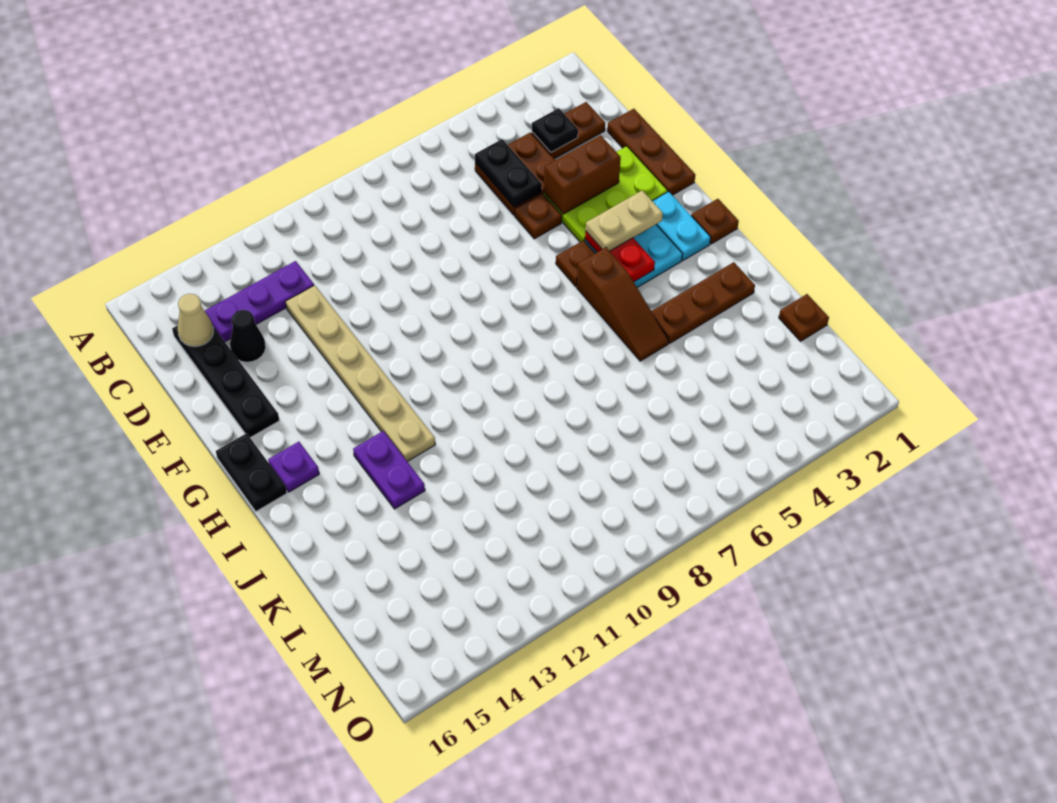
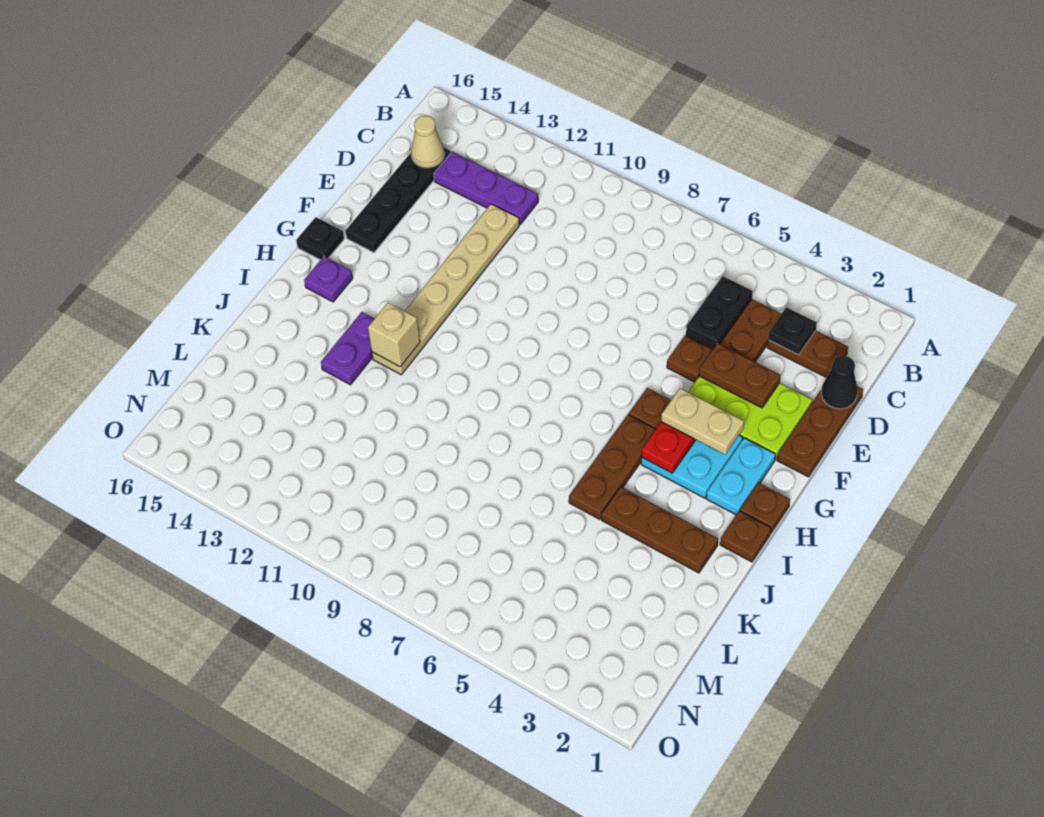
black 1x1 cone [230,310,266,362] -> black 1x1 cone moved to [821,356,858,409]
brown 1x2 brick [544,135,621,214] -> brown 1x2 plate [699,343,781,408]
black 1x2 plate [216,433,287,511] -> black 1x1 plate [296,217,344,260]
brown 1x3 slope [577,248,668,361] -> brown 1x3 plate [569,415,656,519]
none -> tan 1x1 brick [368,303,420,367]
brown 1x1 plate [779,294,829,341] -> brown 1x1 plate moved to [720,511,771,562]

